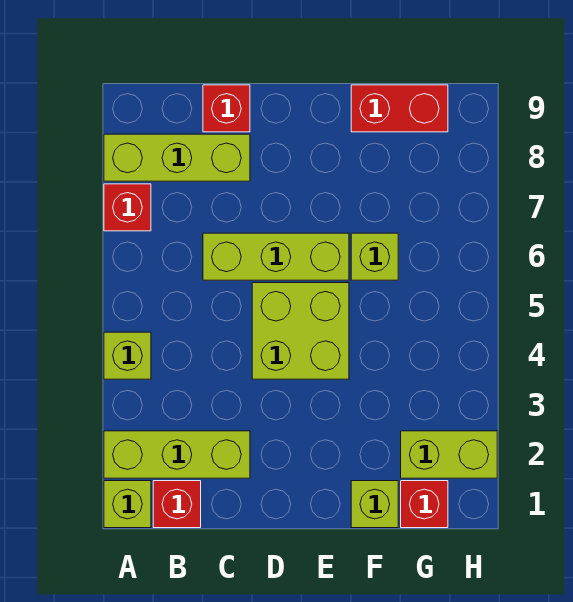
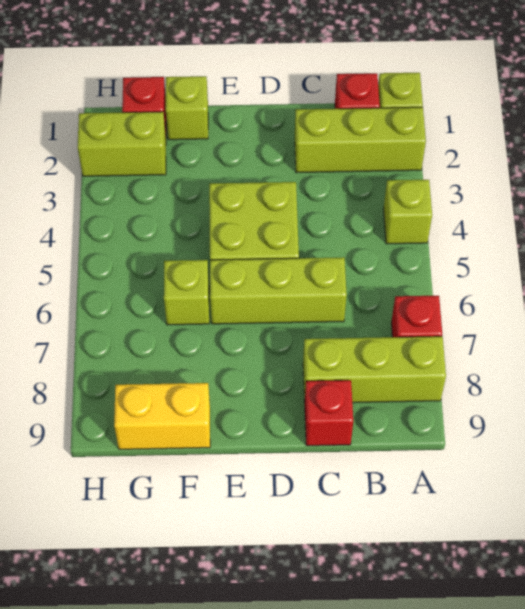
red 1x2 brick [351,85,448,132] -> yellow 1x2 brick [114,383,210,449]

